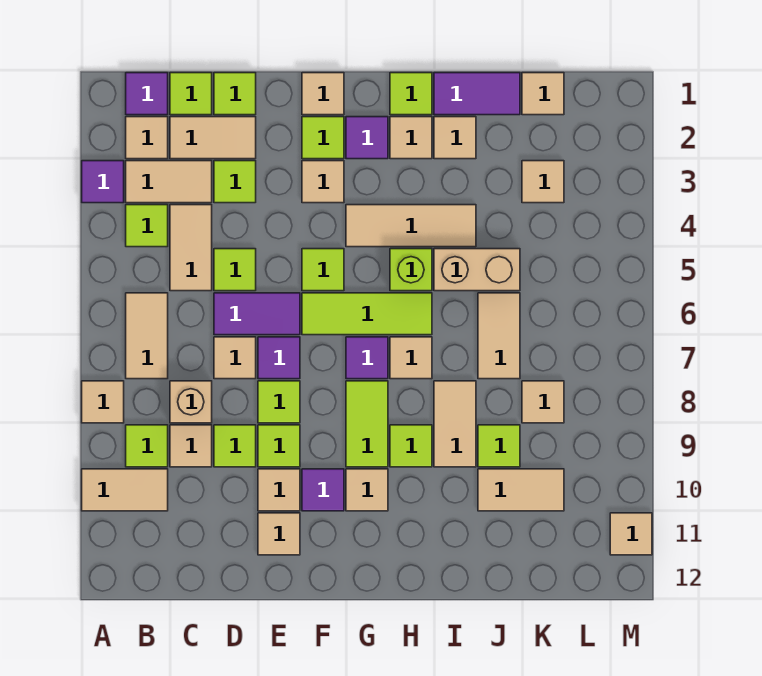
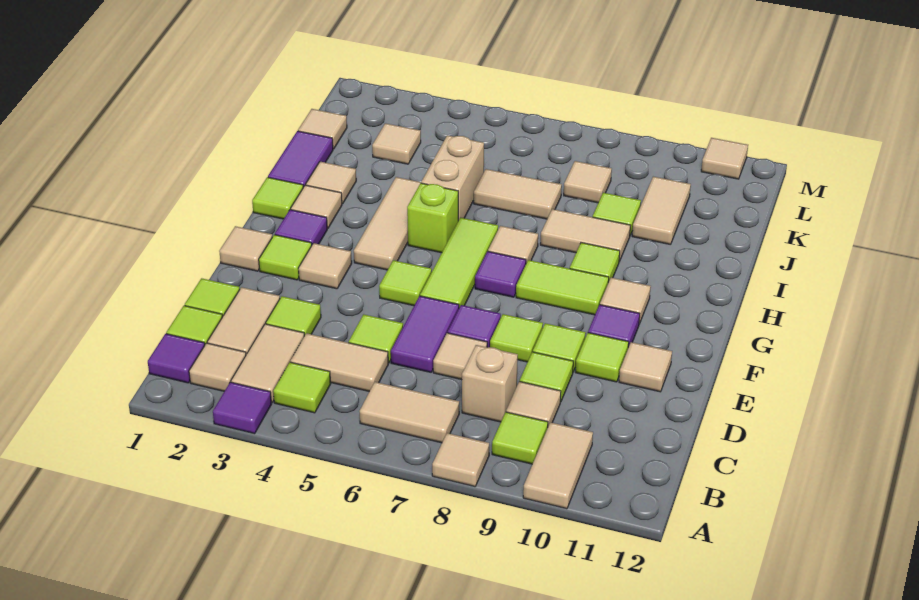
tan 1x1 tile [258,469,300,511] -> lime 1x1 tile [575,333,629,382]

